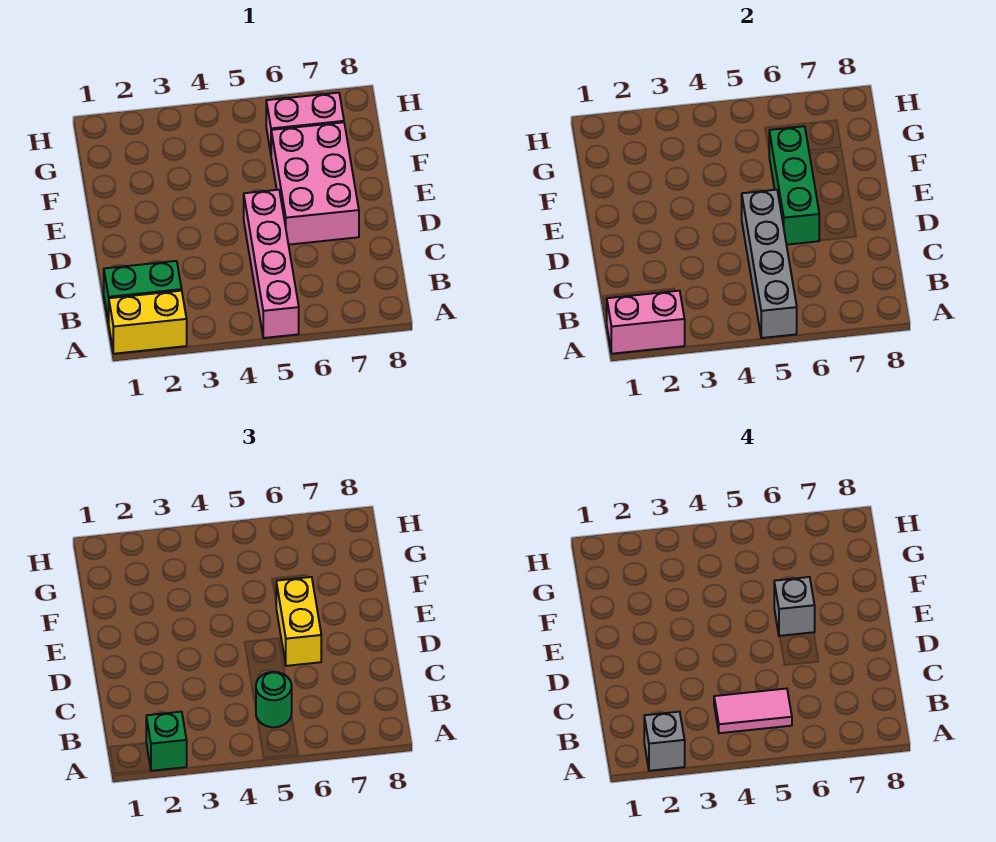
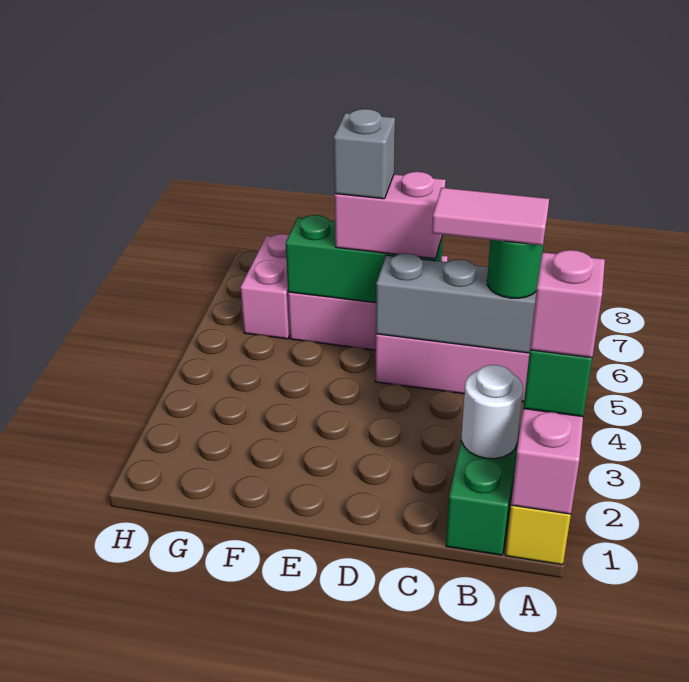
grey 1x1 brick [644,712,685,771] -> pink 1x1 brick [530,250,605,358]
none -> white 1x1 round brick [462,365,523,459]
pink 1x2 tile [714,688,792,733] -> pink 1x2 tile turned to [432,188,549,245]
yellow 1x2 brick [276,577,321,666] -> pink 1x2 brick [335,172,446,259]

